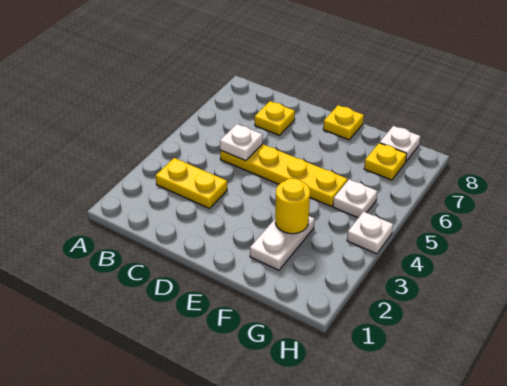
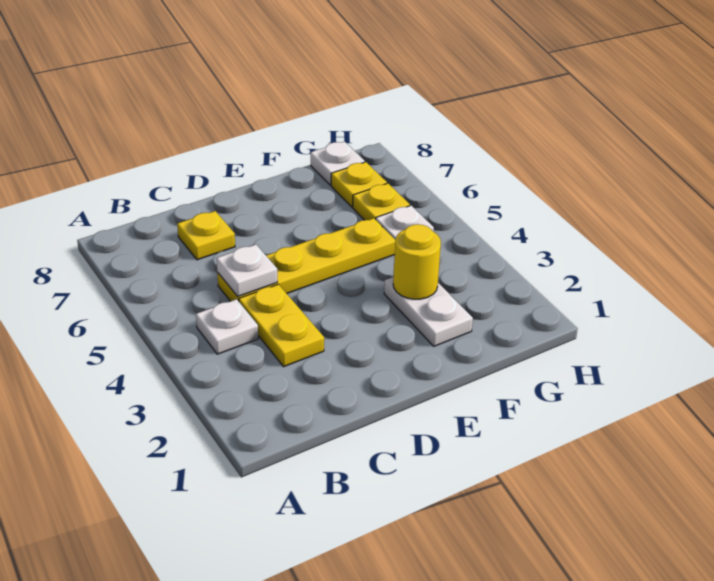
yellow 1x2 plate [156,158,227,209] -> yellow 1x2 plate turned to [239,284,324,367]
yellow 1x1 plate [323,105,364,140] -> yellow 1x1 plate moved to [353,183,410,220]
white 1x1 plate [347,212,393,254] -> white 1x1 plate moved to [196,299,258,354]

